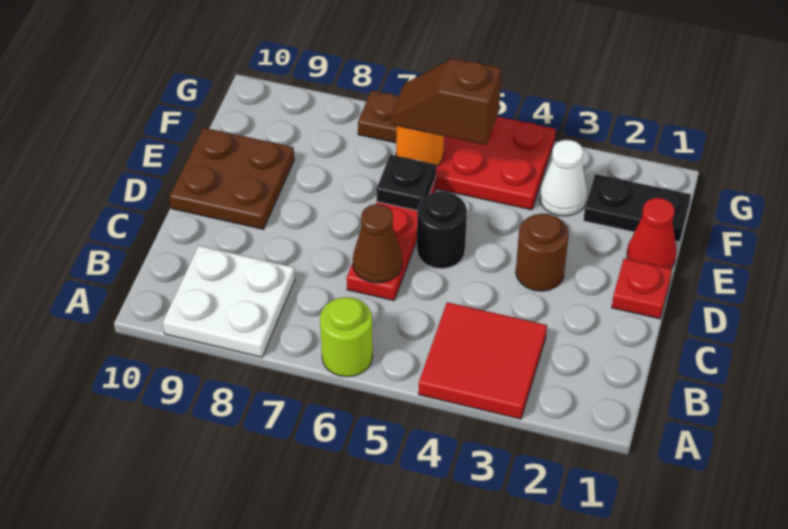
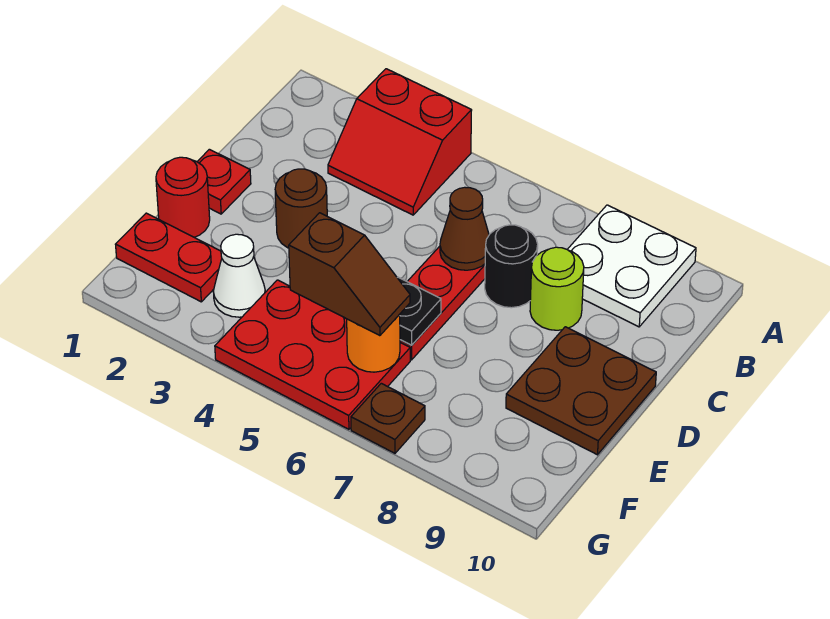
red 2x2 tile [419,302,547,419] -> red 2x2 slope [328,69,472,215]
lime 1x1 round brick [320,297,373,377] -> lime 1x1 round brick moved to [530,247,584,330]
black 1x1 round brick [417,191,467,269] -> black 1x1 round brick moved to [485,225,538,308]
red 1x1 cone [627,198,676,269] -> red 1x1 round brick [156,157,210,237]
black 1x2 plate [583,174,691,242] -> red 1x2 plate [115,213,222,302]

